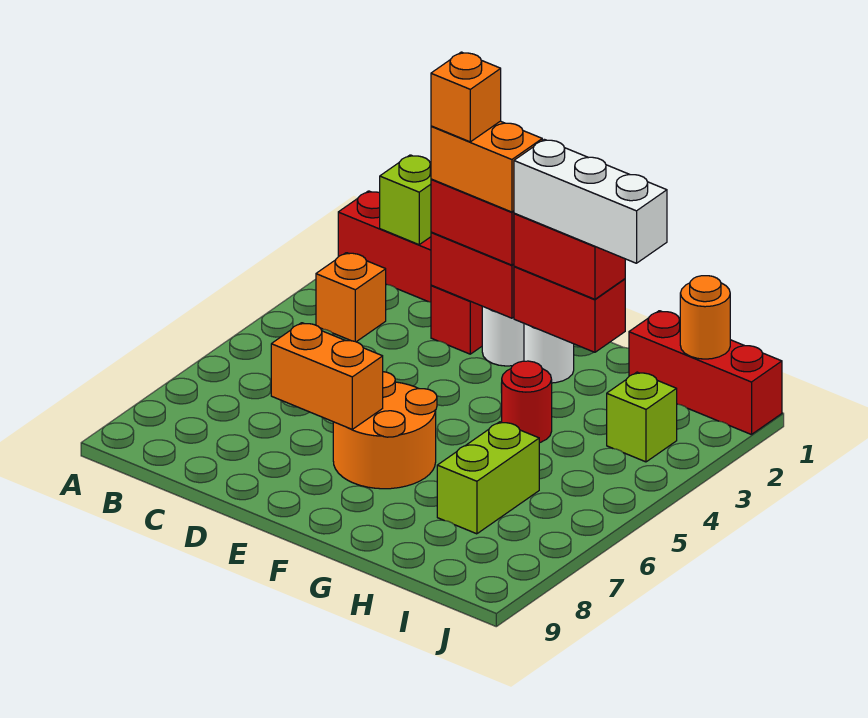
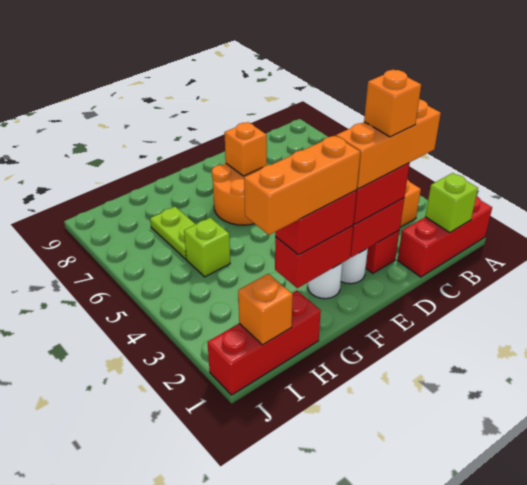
orange 1x2 brick [431,121,542,212] -> orange 1x3 brick [336,99,441,189]
orange 1x2 brick [271,323,383,429] -> orange 1x1 brick [224,122,267,176]
white 1x3 brick [514,139,667,263] -> orange 1x3 brick [244,136,360,235]
red 1x1 round brick [502,361,552,443] -> none
lime 1x2 brick [437,422,539,534] -> lime 1x2 plate [150,207,196,259]
orange 1x1 round brick [680,276,730,359] -> orange 1x1 brick [238,274,293,345]
lime 1x1 brick [607,372,677,462] -> lime 1x1 brick moved to [184,218,230,277]

